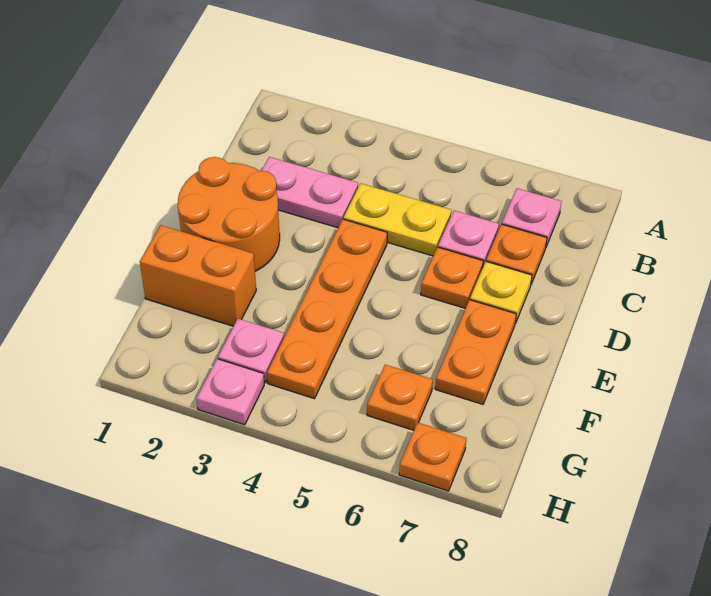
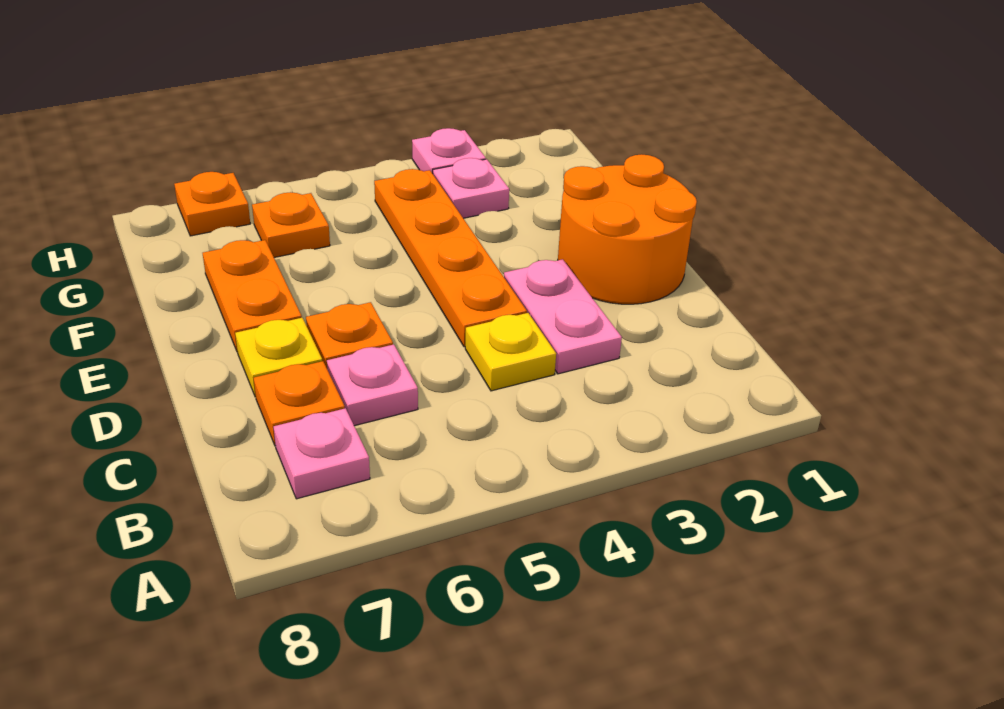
pink 1x2 plate [262,157,358,228] -> pink 1x2 plate turned to [504,259,622,374]
yellow 1x2 plate [343,183,451,256] -> yellow 1x1 plate [465,313,556,391]
orange 1x2 brick [140,225,256,326] -> none

